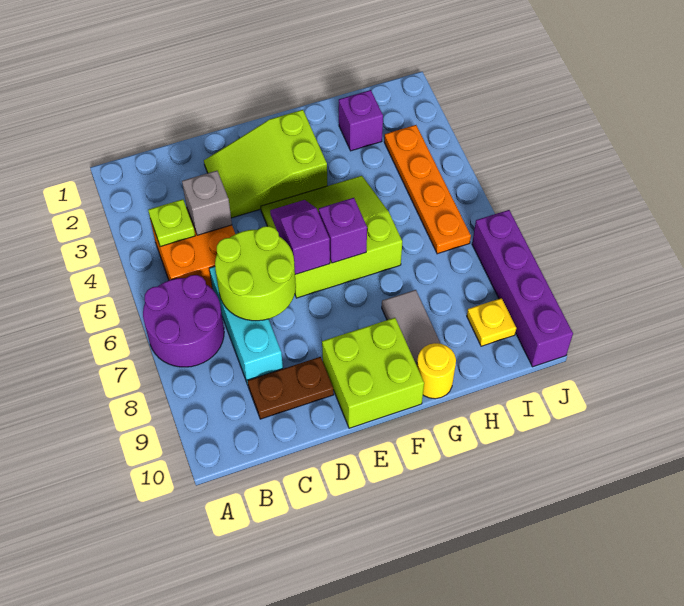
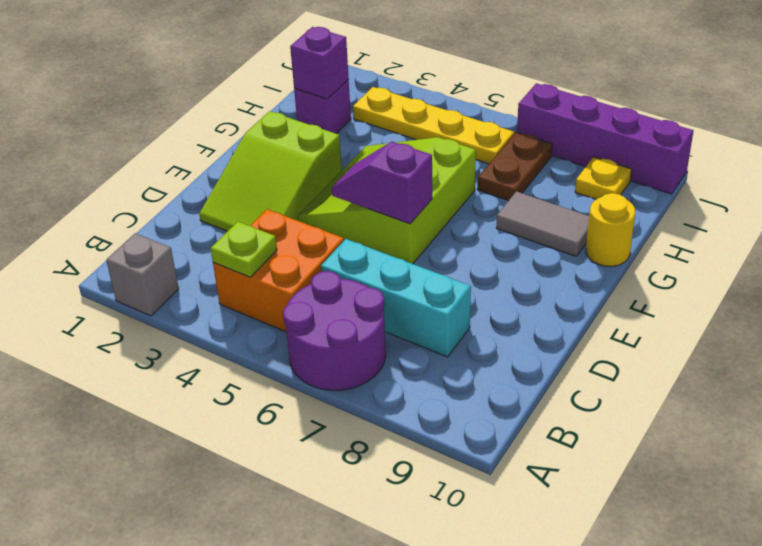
grey 1x1 brick [182,171,232,235] -> grey 1x1 brick moved to [106,233,179,316]
lime 2x2 round brick [215,226,296,321] -> none
brown 1x2 plate [248,357,334,419] -> brown 1x2 plate moved to [478,132,552,201]
lime 2x2 brick [322,318,424,428] -> none
purple 1x1 brick [319,198,367,263] -> purple 1x1 brick moved to [290,27,349,99]
orange 1x4 plate [384,125,471,254] -> yellow 1x4 plate [353,87,514,164]

